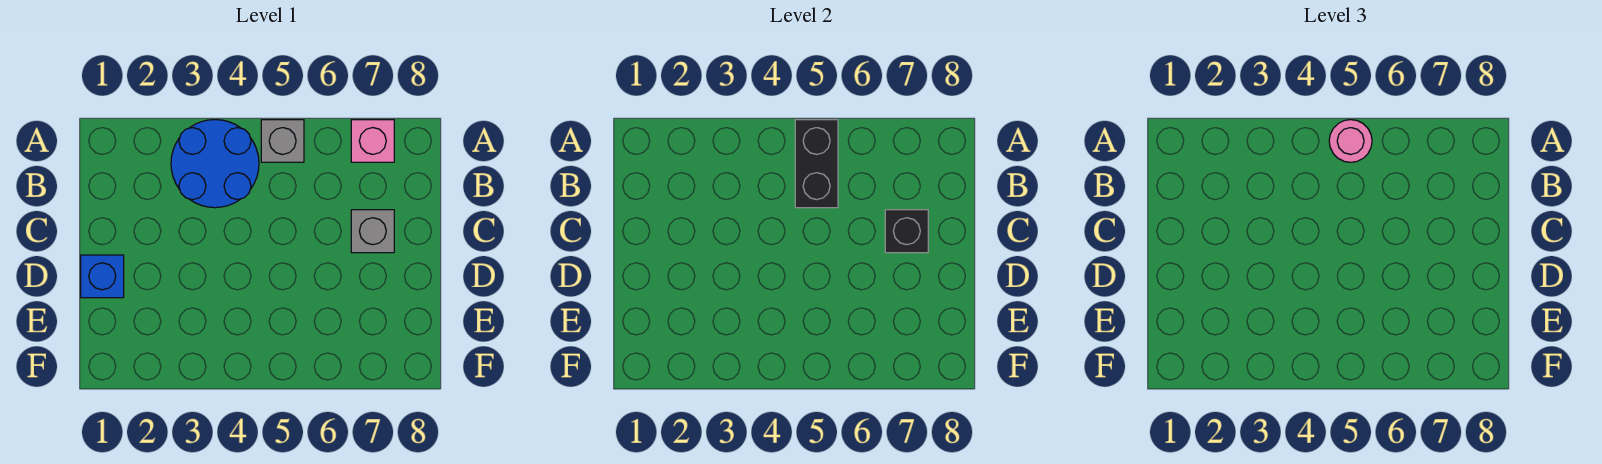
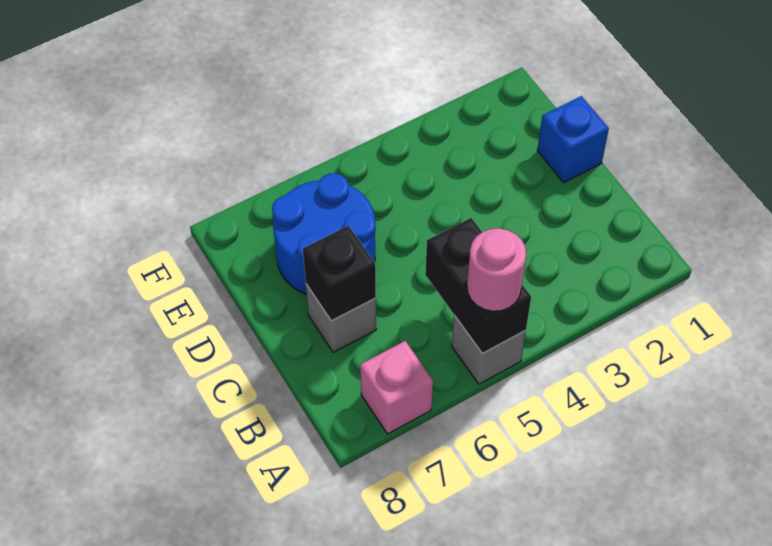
blue 2x2 round brick [171,120,259,208] -> blue 2x2 round brick moved to [272,173,376,294]

